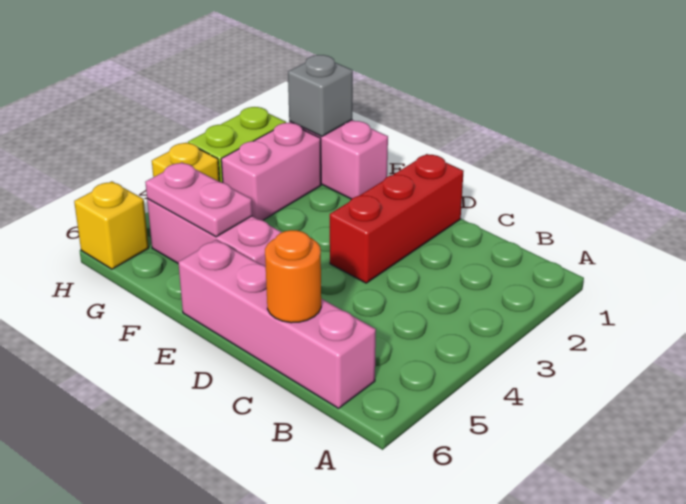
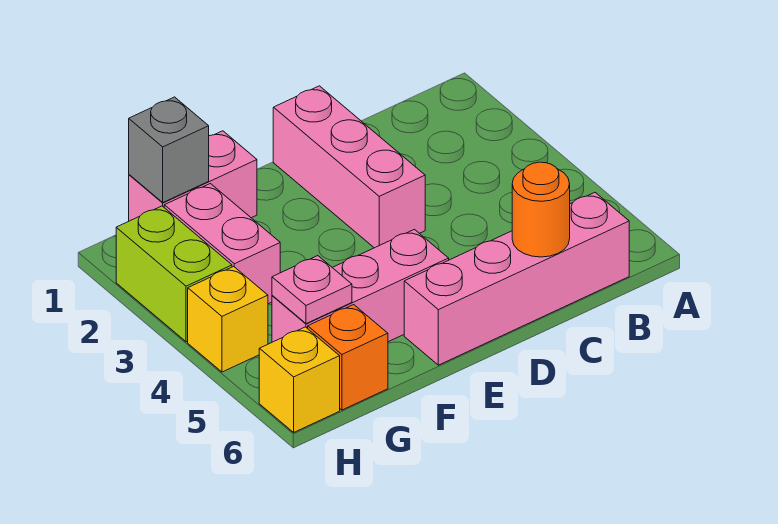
red 1x3 brick [330,154,464,283] -> pink 1x3 brick [273,86,425,248]
pink 1x2 plate [145,162,252,237] -> pink 1x1 plate [272,256,352,324]
none -> orange 1x1 brick [308,305,388,410]

